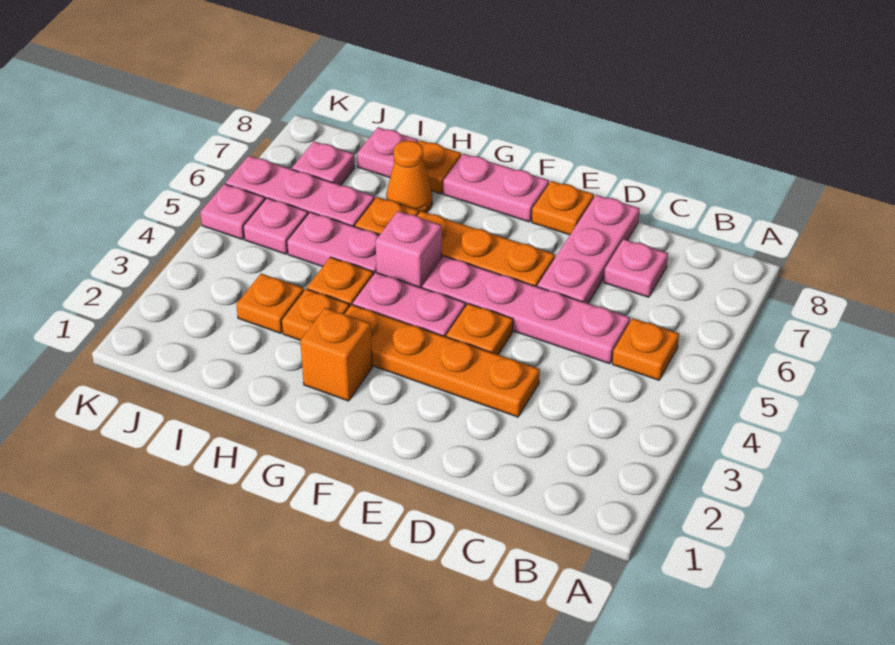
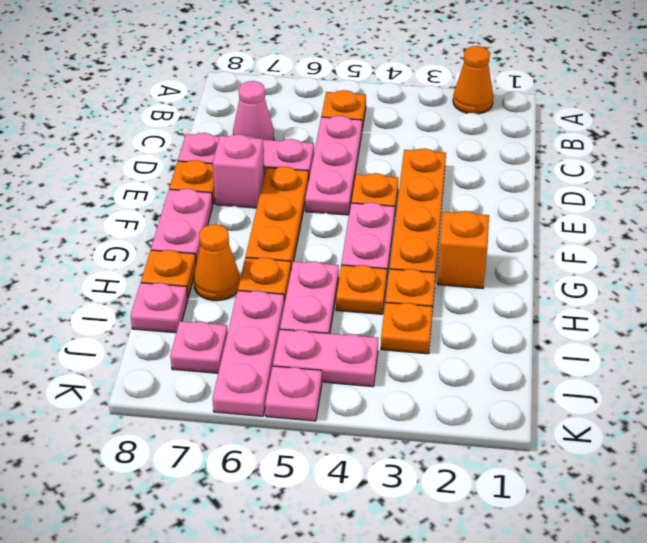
none -> orange 1x1 cone [453,46,493,114]
pink 1x4 plate [422,256,630,364] -> pink 1x3 plate [305,116,362,215]
pink 1x1 plate [604,239,668,297] -> pink 1x1 cone [233,81,274,140]
pink 1x1 brick [376,211,442,288] -> pink 1x1 brick moved to [213,134,264,208]
pink 1x1 plate [243,198,308,254] -> pink 1x2 plate [273,329,378,387]

